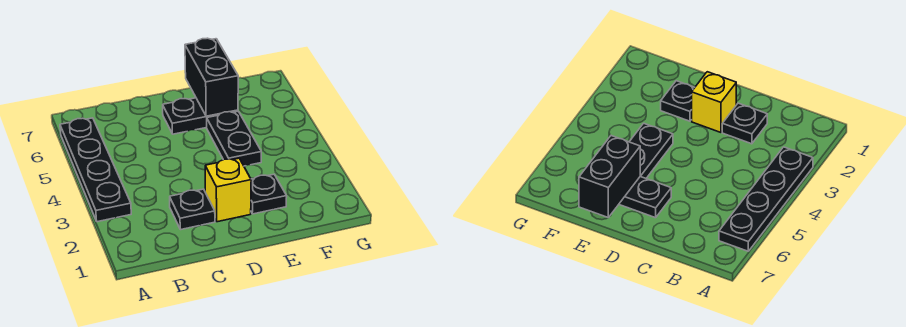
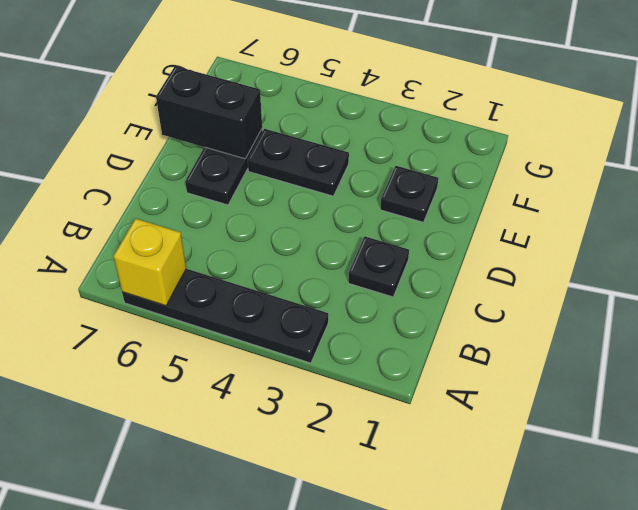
yellow 1x1 brick [205,158,251,222] -> yellow 1x1 brick moved to [114,219,186,306]

